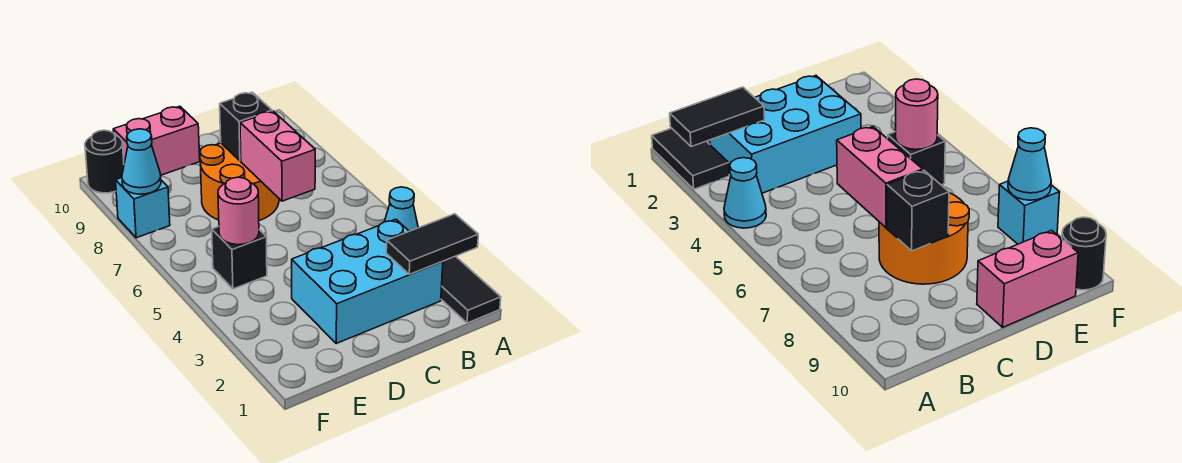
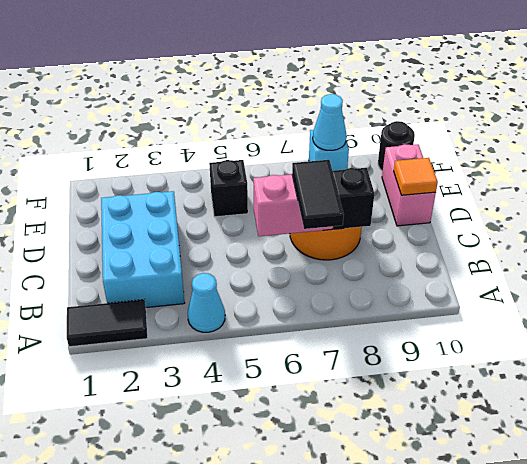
black 1x2 tile [386,214,478,274] -> black 1x2 tile moved to [292,160,344,229]
none -> orange 1x1 tile [394,158,438,195]
pink 1x1 round brick [218,177,259,245] -> none

